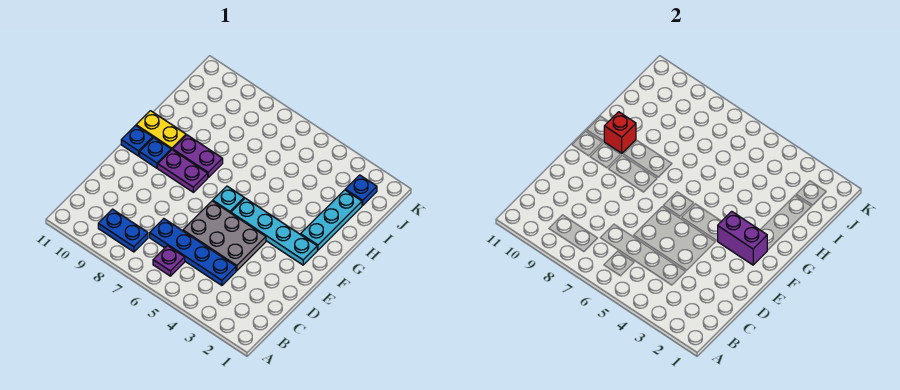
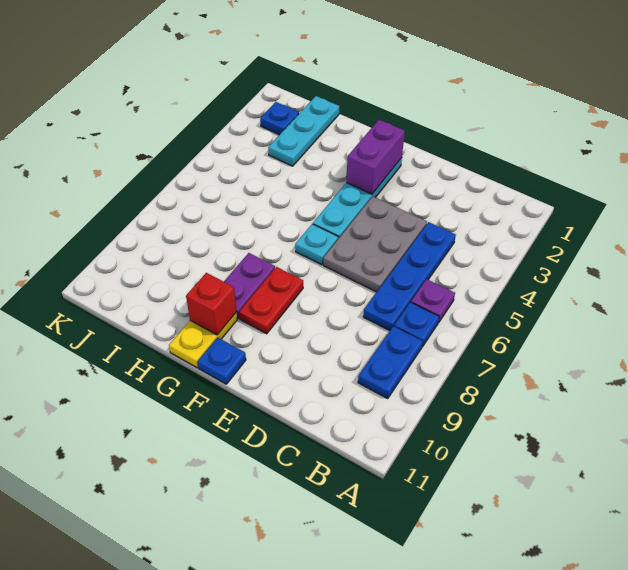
purple 1x2 plate [158,150,208,192] -> red 1x2 plate [239,267,303,334]
blue 1x1 plate [140,138,171,168] -> blue 1x1 plate moved to [394,302,439,347]
cyan 1x3 plate [301,190,362,250] -> cyan 1x3 plate turned to [268,96,339,166]

